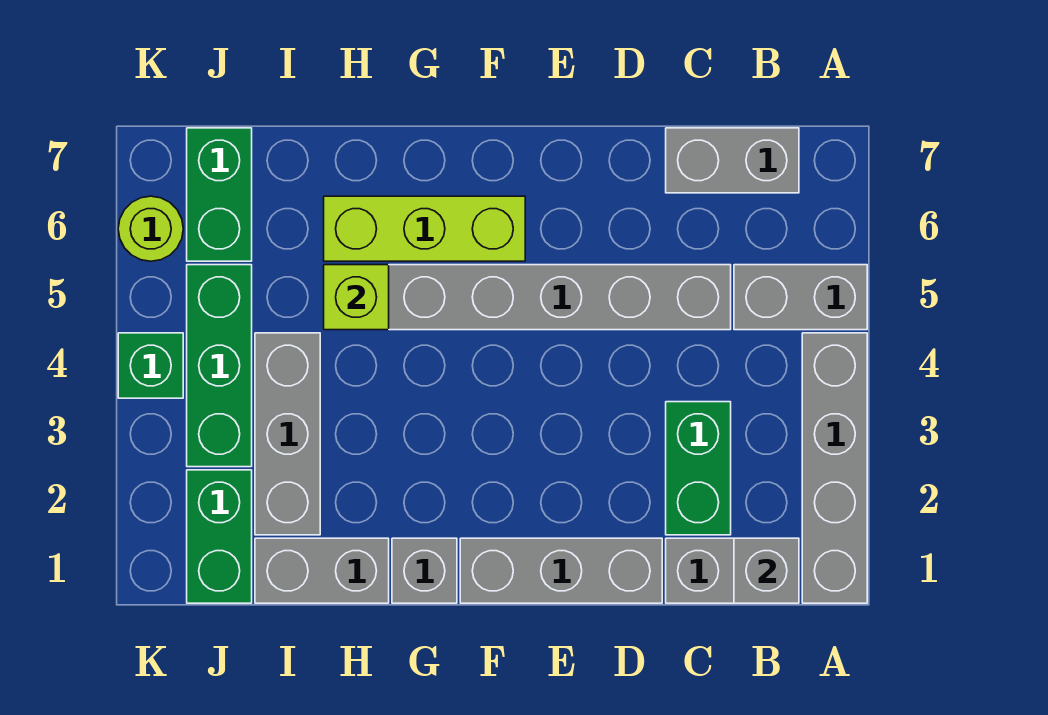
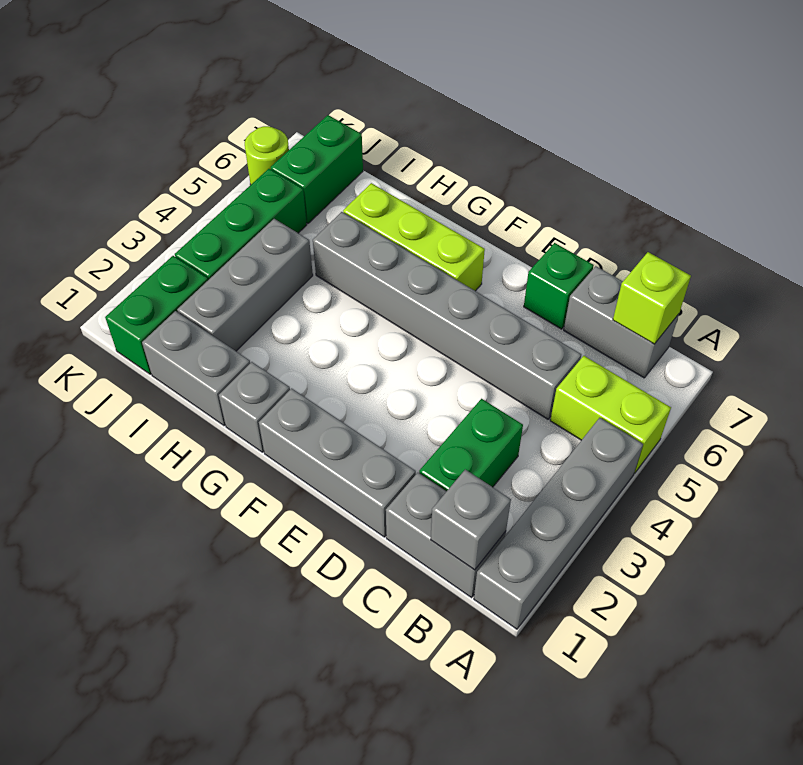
grey 1x2 brick [734,265,867,330] -> lime 1x2 brick [550,356,671,473]
lime 1x1 brick [324,265,389,330] -> lime 1x1 brick moved to [613,252,691,344]
green 1x1 brick [118,333,183,398] -> green 1x1 brick moved to [524,243,594,329]

